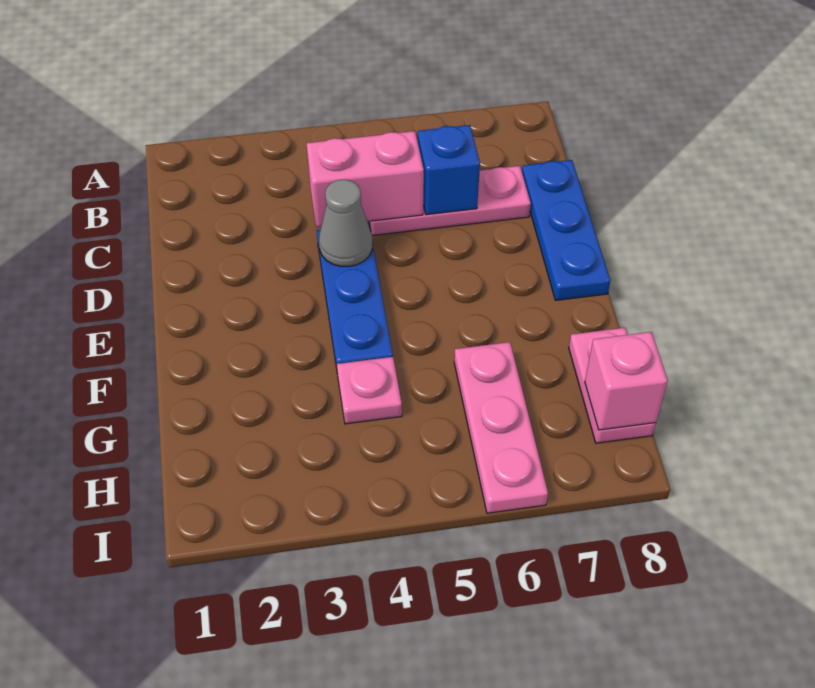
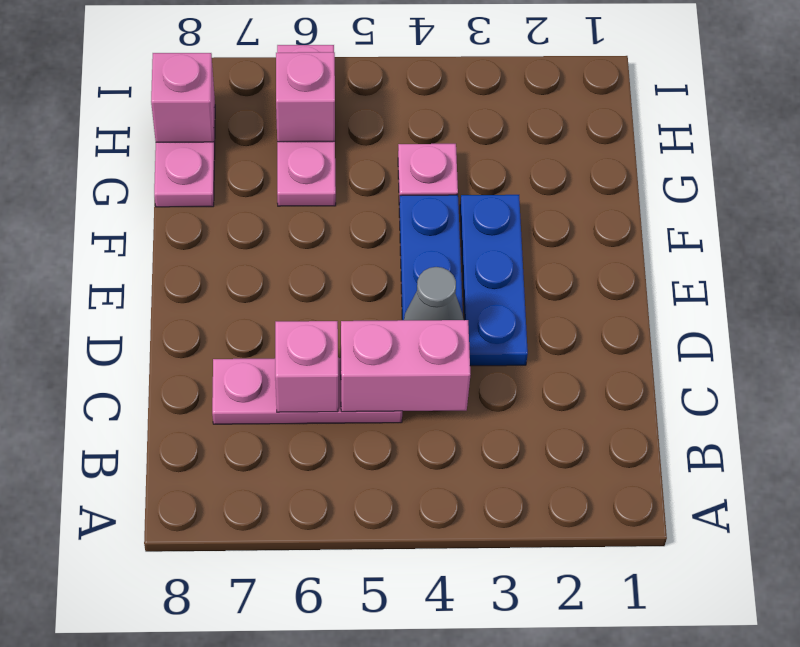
blue 1x1 brick [418,125,480,215] -> pink 1x1 brick [275,321,338,412]
blue 1x3 plate [522,160,610,300] -> blue 1x3 plate moved to [460,195,528,366]
none -> pink 1x1 brick [276,52,335,142]

